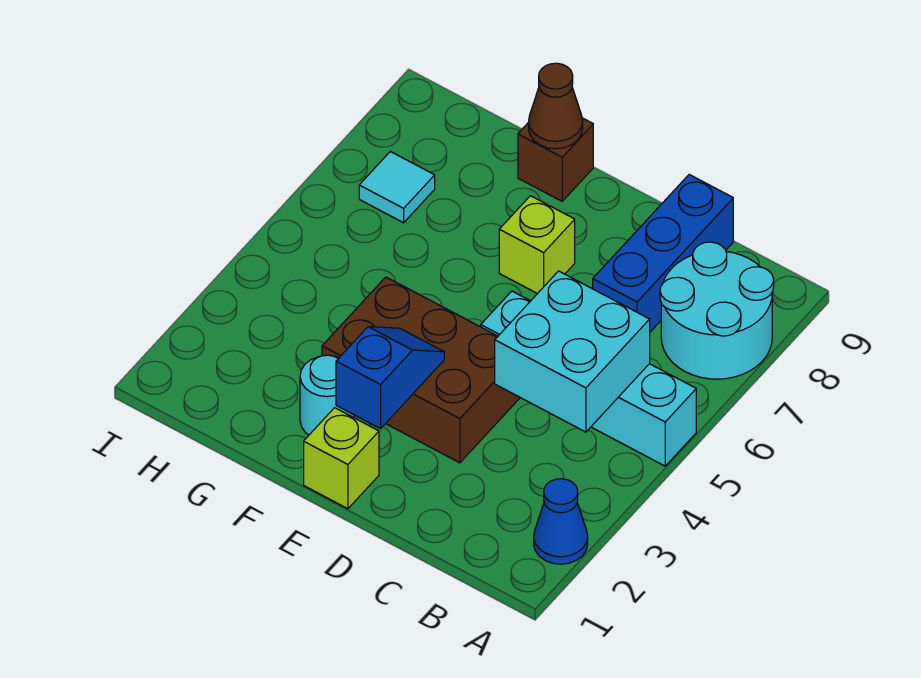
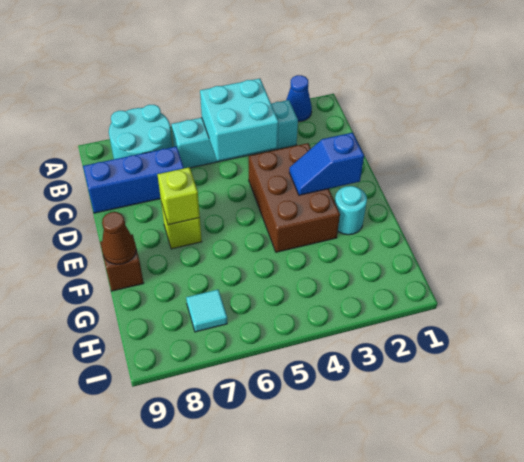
cyan 1x4 brick [481,291,696,466] -> cyan 1x4 brick turned to [171,100,298,168]
lime 1x1 brick [304,408,379,509] -> lime 1x1 brick moved to [157,167,200,225]

